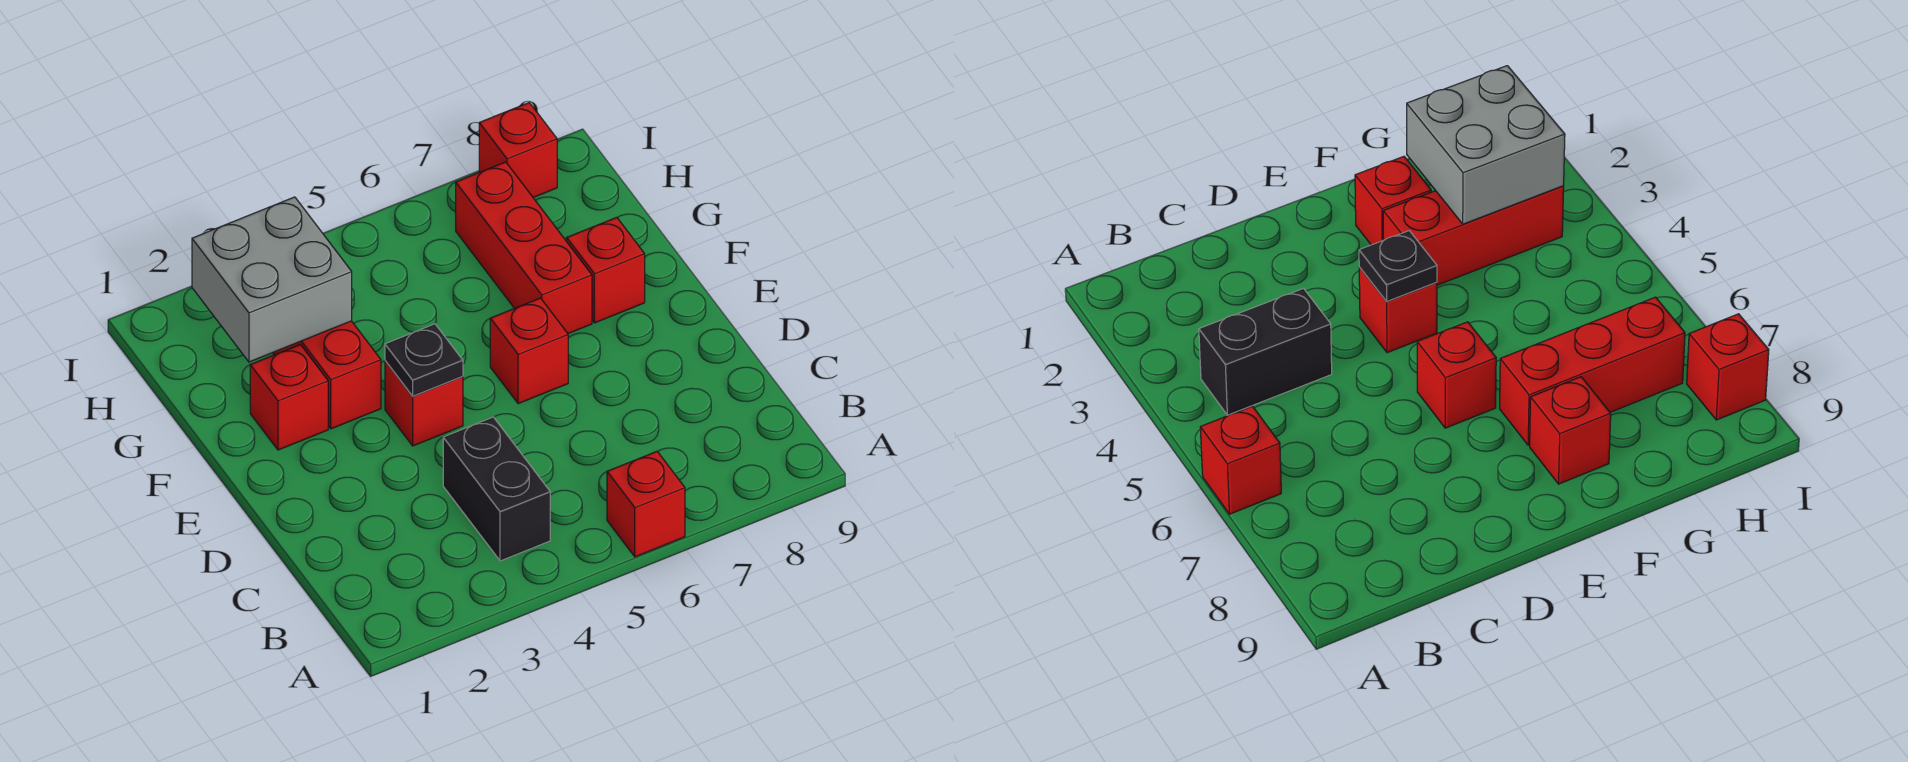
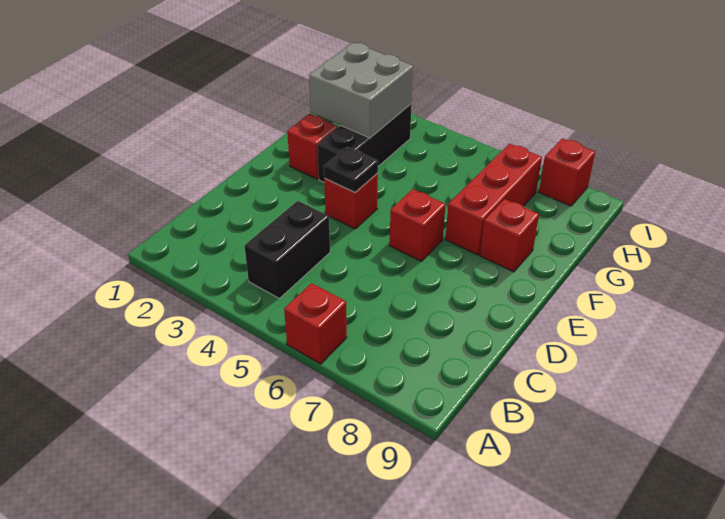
red 1x3 brick [273,321,381,429] -> black 1x3 brick [317,104,412,182]

